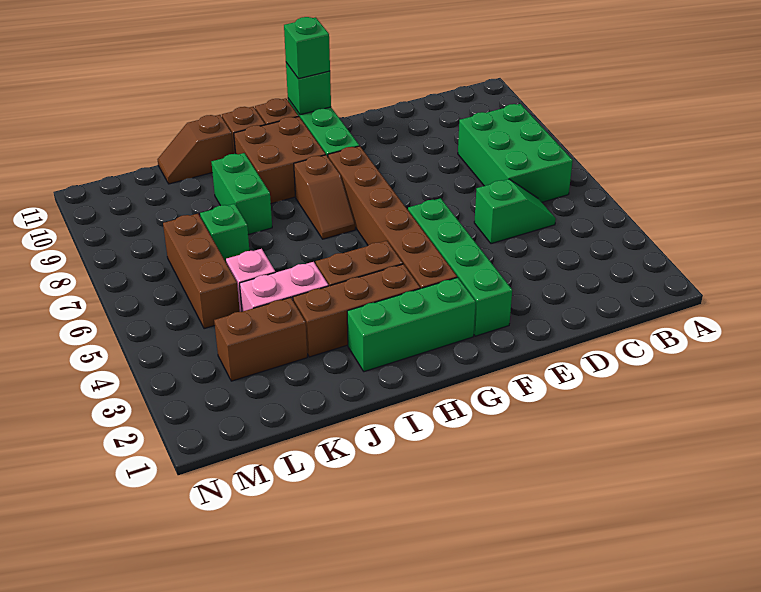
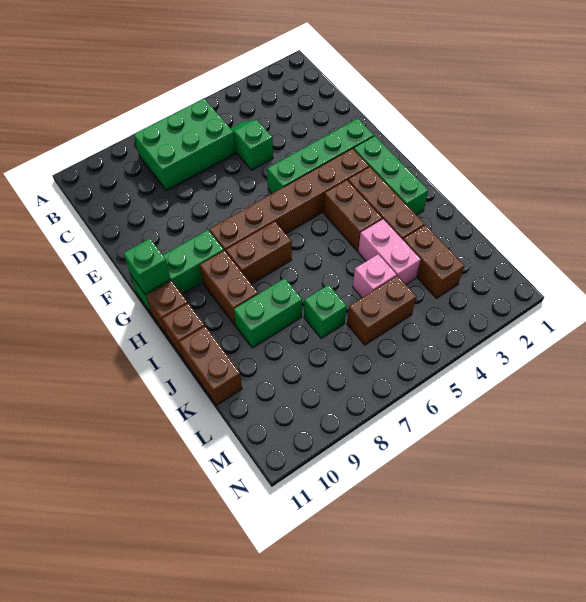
green 1x1 brick [284,17,330,79] -> none
brown 1x2 slope [294,155,355,239] -> brown 1x2 brick [226,222,292,284]
brown 2x2 brick [234,117,326,204] -> brown 1x2 brick [200,251,258,325]
brown 1x2 slope [157,115,233,184] -> brown 1x2 brick [179,326,242,405]
brown 1x3 brick [163,214,240,329] -> brown 1x2 brick [347,276,416,345]

